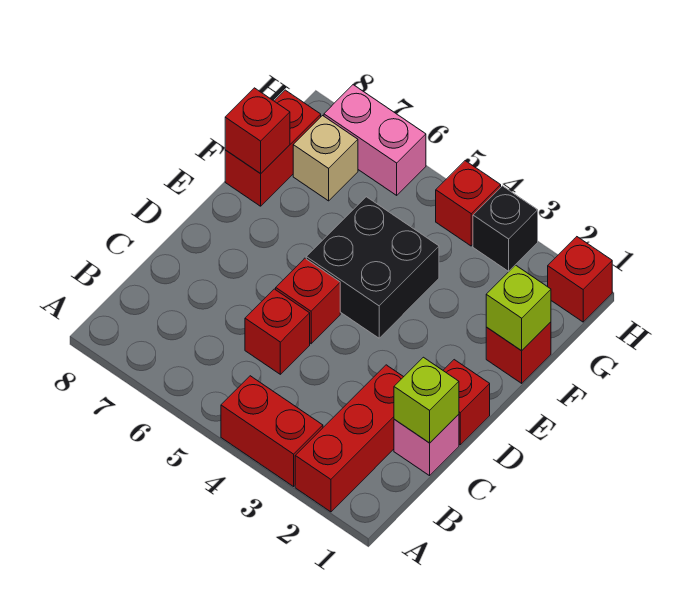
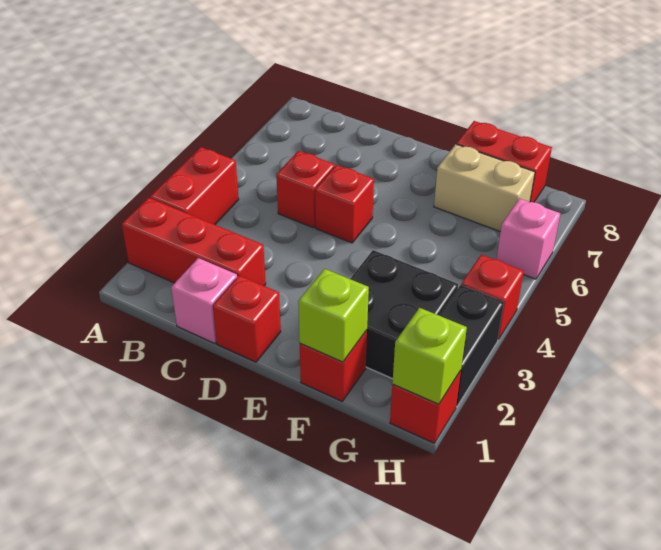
lime 1x1 brick [394,357,459,443] -> lime 1x1 brick moved to [392,308,467,404]
black 2x2 brick [306,197,439,338] -> black 2x2 brick moved to [350,250,458,379]
red 1x1 brick [225,88,290,174] -> none
tan 1x1 brick [293,116,358,201] -> tan 1x2 brick [434,144,535,232]
black 1x1 brick [473,186,538,271] -> black 1x2 brick [439,285,504,407]
pink 1x2 brick [324,85,426,195] -> pink 1x1 brick [496,199,560,279]

